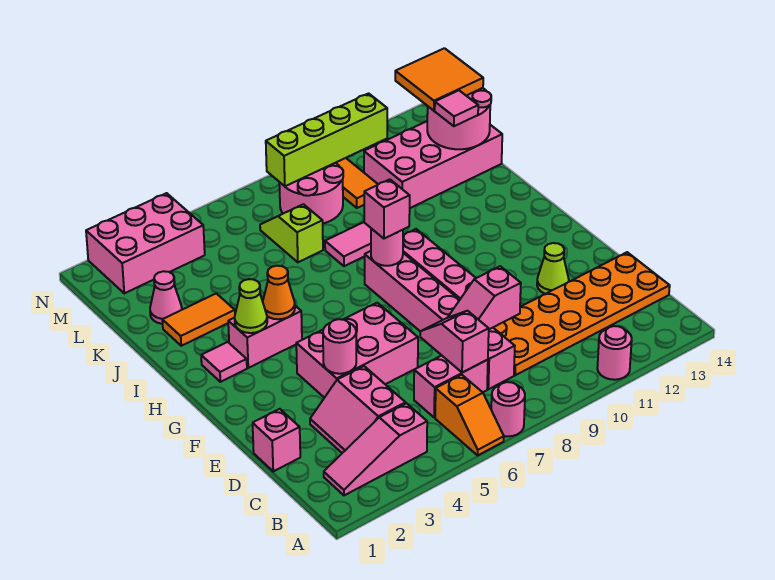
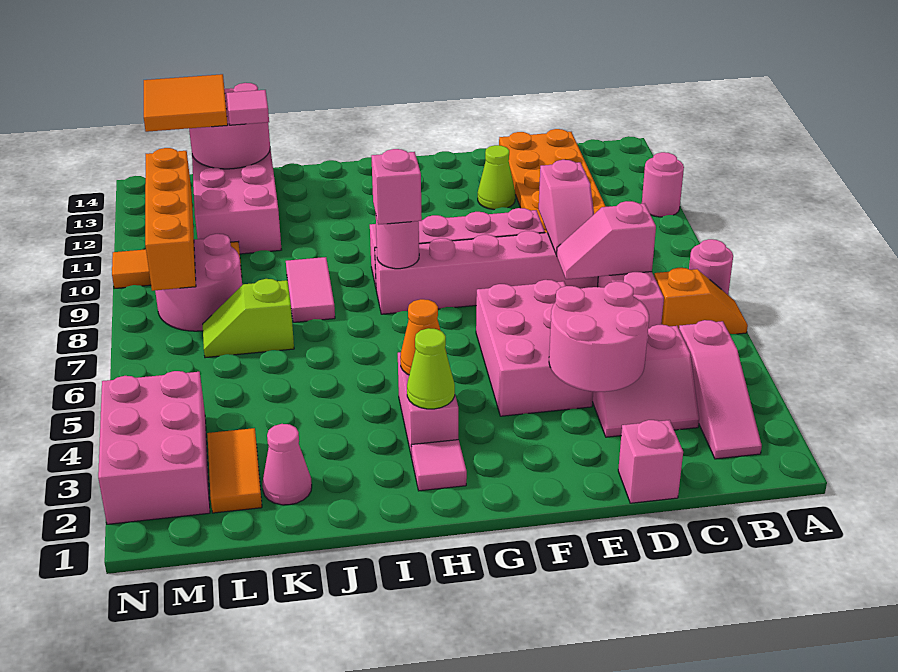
pink 1x1 round brick [323,319,356,374] -> pink 2x2 round brick [549,281,649,392]
orange 1x2 tile [162,293,235,346] -> orange 1x2 tile moved to [207,428,262,513]
lime 1x4 brick [266,93,387,186] -> orange 1x4 brick [145,148,196,291]

